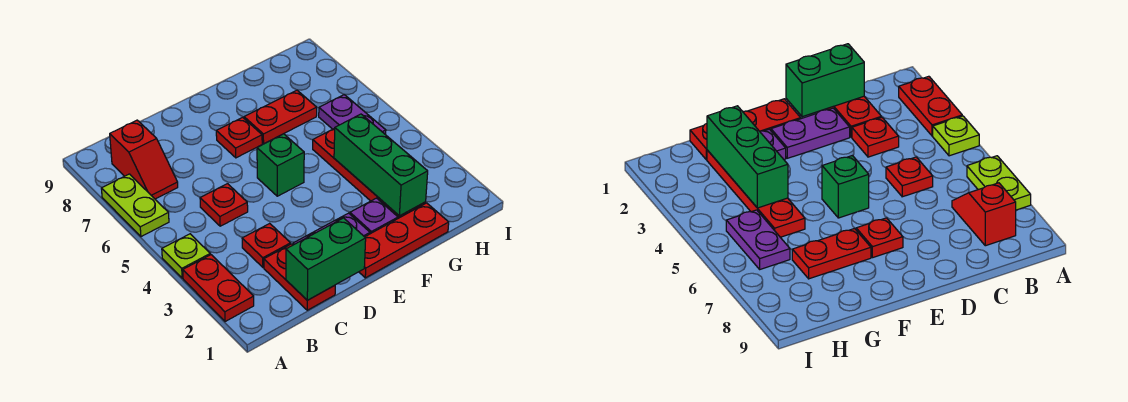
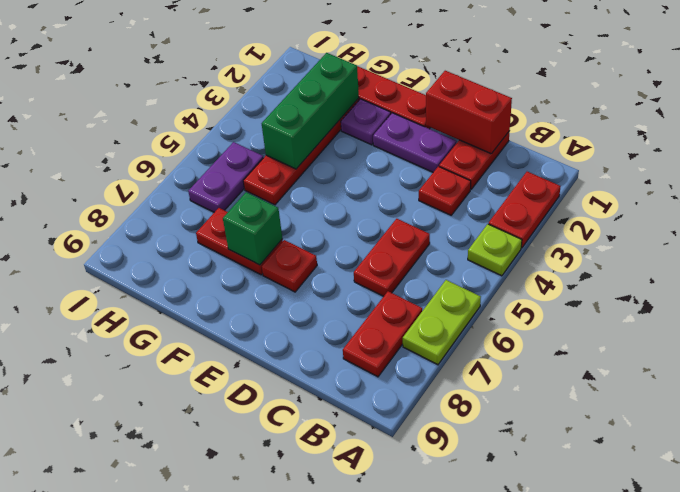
red 1x2 slope [110,120,178,199] -> red 1x2 plate [343,291,422,377]
green 1x2 brick [286,218,366,300] -> red 1x2 brick [426,71,512,154]
red 1x1 plate [200,184,248,226] -> red 1x2 plate [354,219,430,296]
green 1x1 brick [257,134,304,196] -> green 1x1 brick moved to [223,192,282,265]

